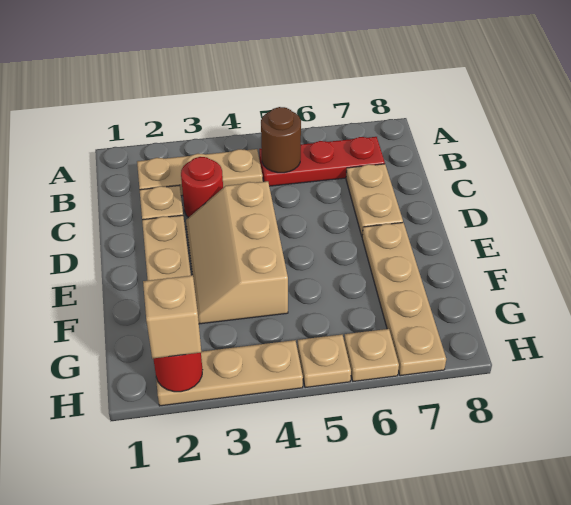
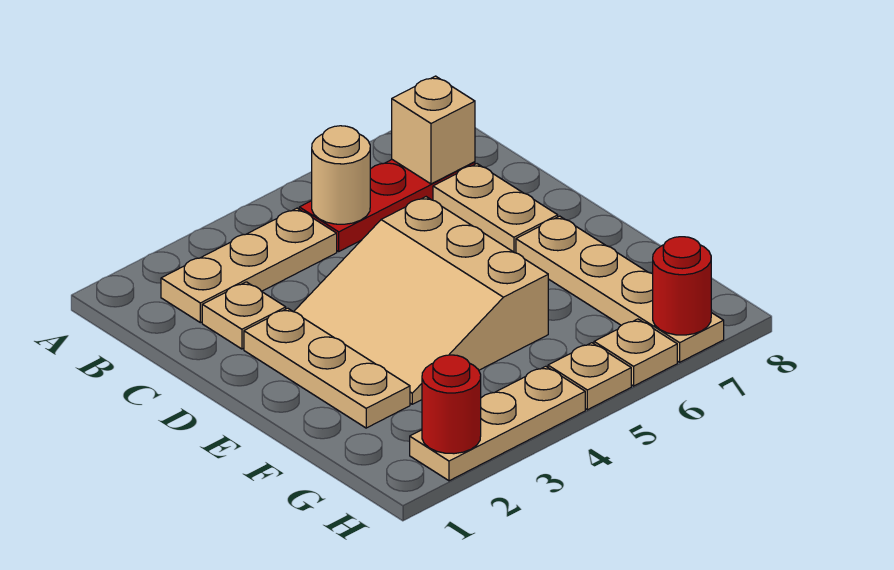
brown 1x1 round brick [261,107,301,173] -> tan 1x1 round brick [312,126,370,224]
red 1x1 round brick [181,157,223,218] -> red 1x1 round brick moved to [653,237,711,335]
tan 2x3 slope [186,181,288,324] -> tan 3x3 slope [294,197,548,404]
tan 1x1 brick [143,275,201,359] -> tan 1x1 brick moved to [392,76,475,184]

